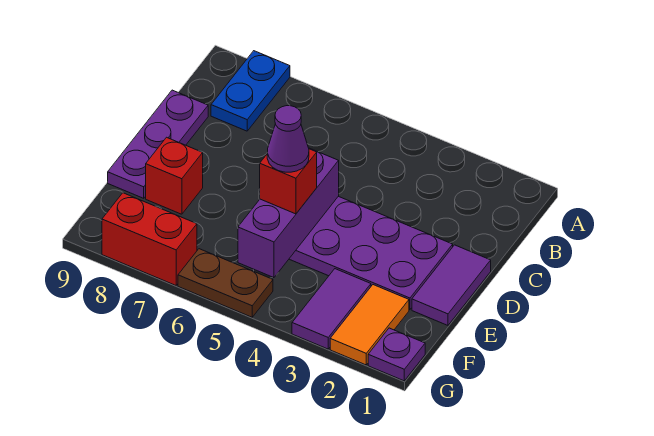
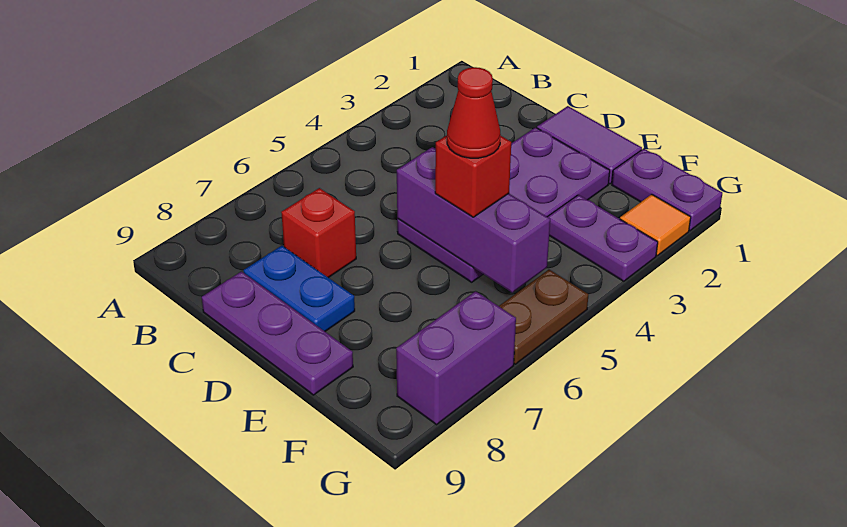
blue 1x2 plate [211,51,290,131] -> blue 1x2 plate moved to [243,246,355,331]
purple 1x1 cone [267,106,309,172] -> red 1x1 cone [447,67,501,158]
red 1x1 brick [146,137,203,214] -> red 1x1 brick moved to [281,188,356,278]
orange 1x2 tile [330,285,409,365] -> orange 1x1 tile [620,194,691,256]
purple 1x2 tile [292,269,371,349] -> purple 1x2 plate [548,195,658,281]
purple 1x1 plate [368,328,425,381] -> purple 1x2 plate [612,149,722,231]
red 1x2 brick [102,193,197,285] -> purple 1x2 brick [396,291,516,425]

